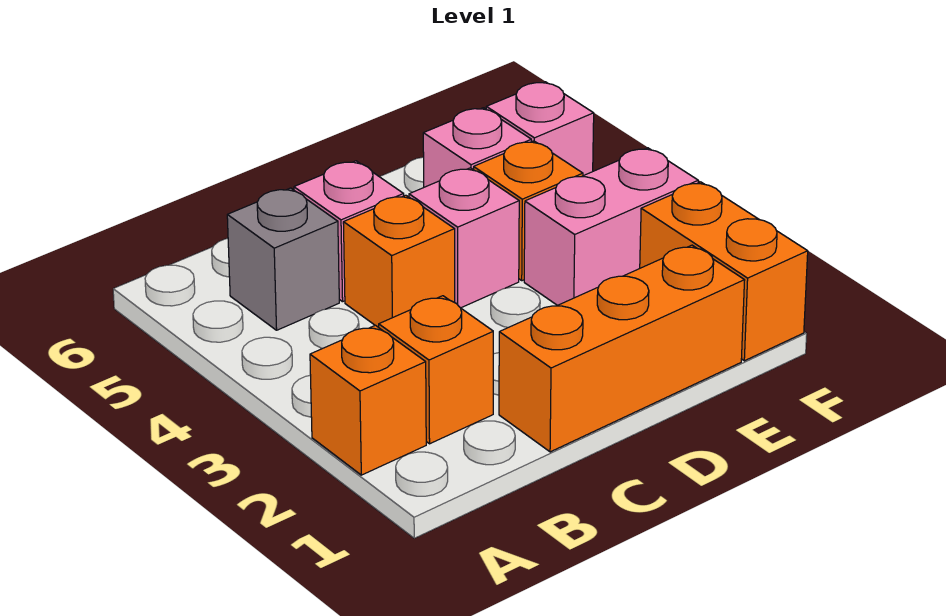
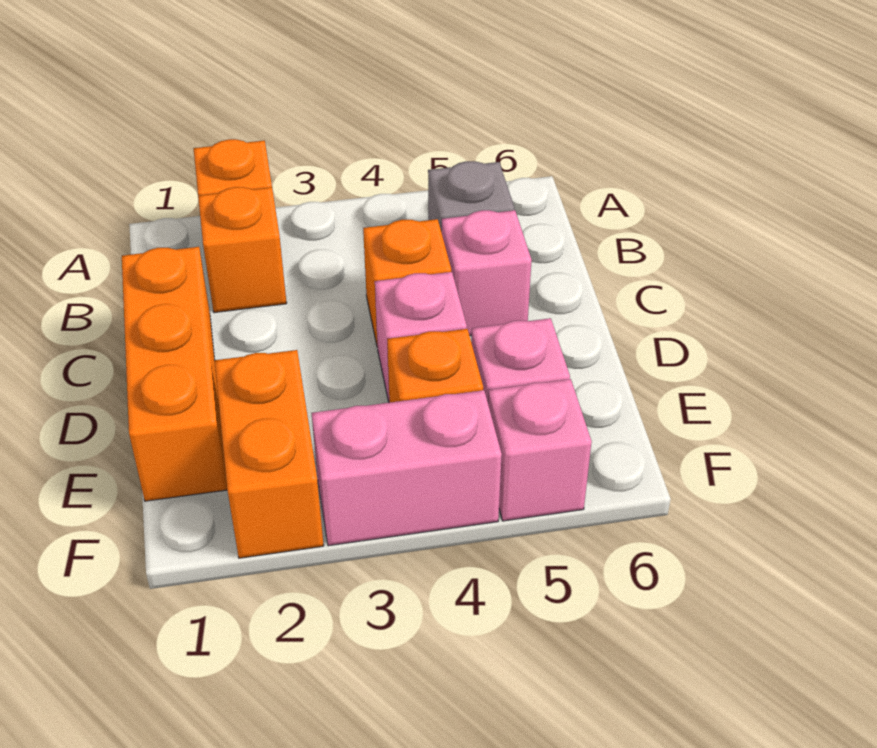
pink 1x2 brick [524,148,698,305] -> pink 1x2 brick turned to [312,390,502,546]
orange 1x2 brick [640,182,808,361] -> orange 1x2 brick turned to [215,350,324,558]

